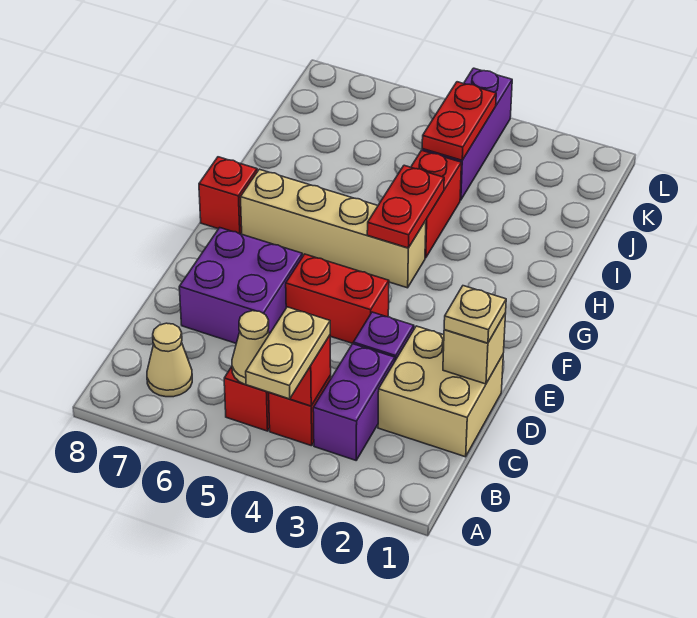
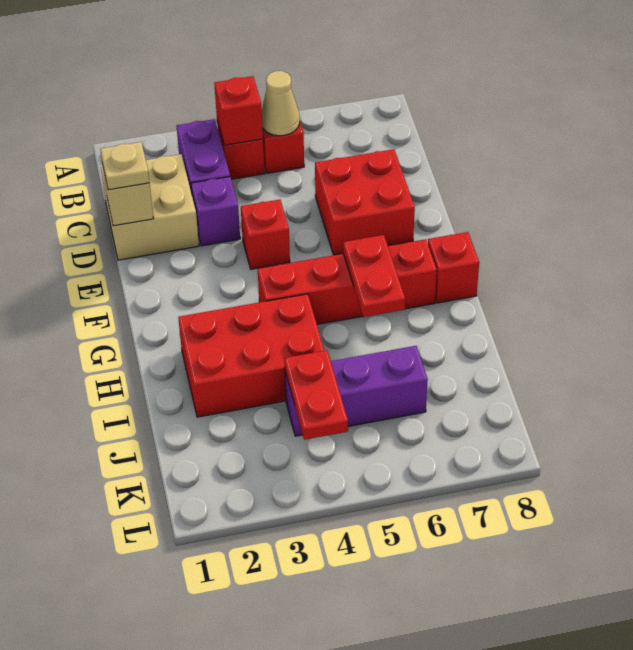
tan 1x2 plate [246,307,330,399] -> none
tan 1x1 cone [147,323,192,397] -> none
purple 2x2 brick [179,228,302,343] -> red 2x2 brick [315,149,415,255]
red 1x2 brick [286,254,389,344] -> red 1x1 brick [241,200,290,269]
tan 1x4 brick [241,169,426,288] -> red 1x4 brick [258,239,437,324]
red 1x2 plate [367,165,444,248] -> red 1x2 plate moved to [343,235,405,317]
red 1x2 brick [411,150,461,258] -> red 2x3 brick [178,294,324,417]
purple 1x3 brick [422,68,512,200] -> purple 1x3 brick turned to [285,346,428,436]

